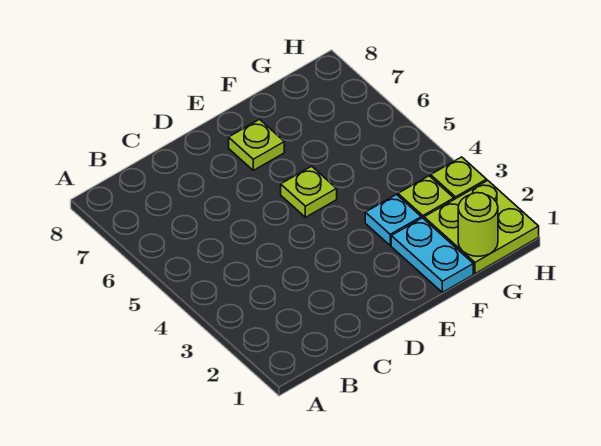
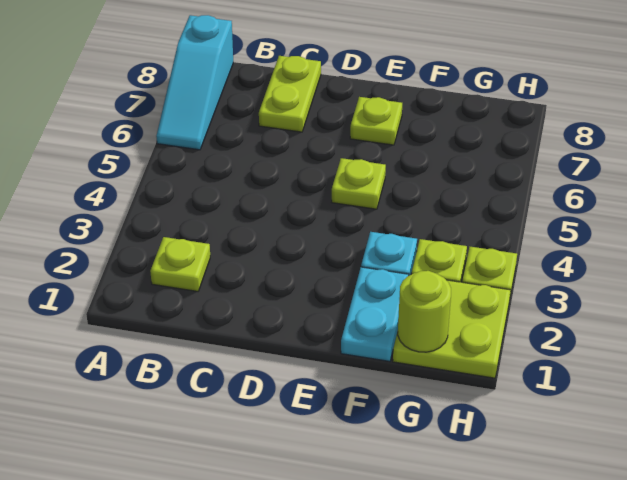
none -> cyan 1x3 slope [156,15,233,150]
none -> lime 1x1 plate [150,237,210,291]
none -> lime 1x2 plate [259,56,321,132]

